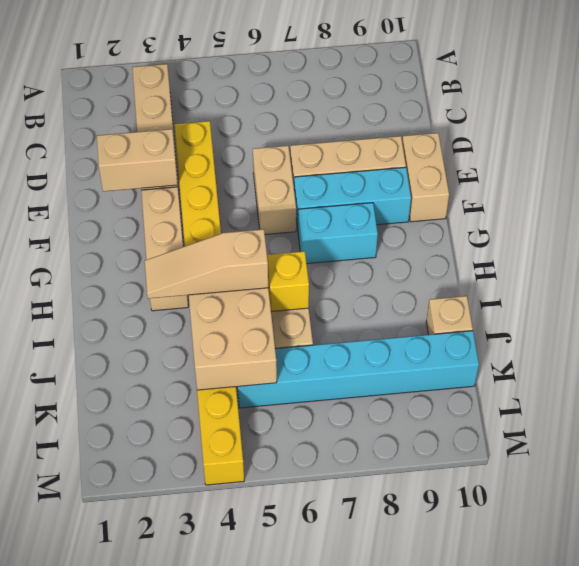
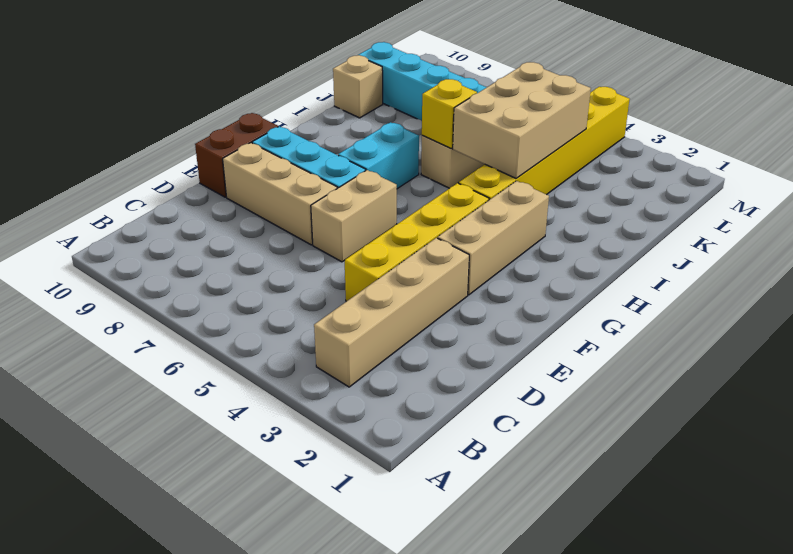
tan 1x2 brick [97,129,178,191] -> none
tan 1x2 brick [402,133,449,222] -> brown 1x2 brick [195,113,278,197]
cyan 1x2 brick [298,203,378,264] -> cyan 1x2 brick turned to [338,122,419,189]
tan 1x3 slope [145,229,268,299] -> none

